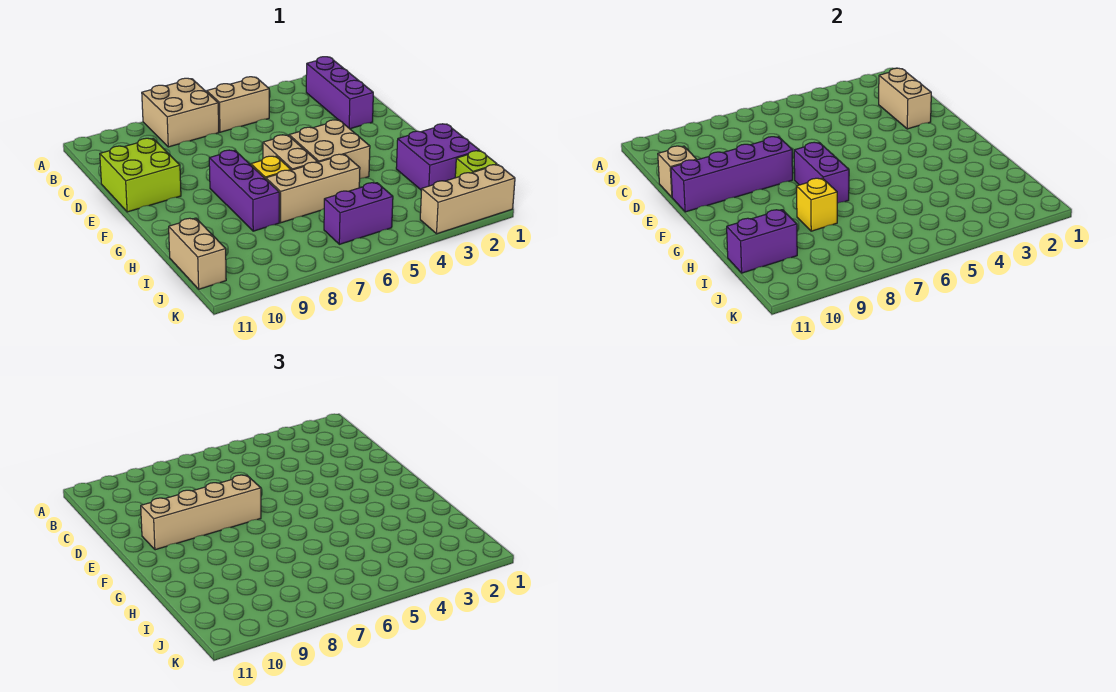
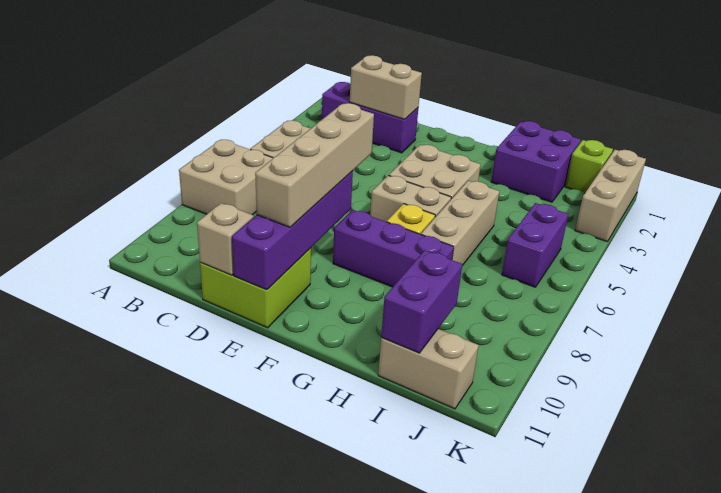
purple 1x2 brick [794,142,849,203] -> none
yellow 1x1 brick [797,178,837,231] -> none

